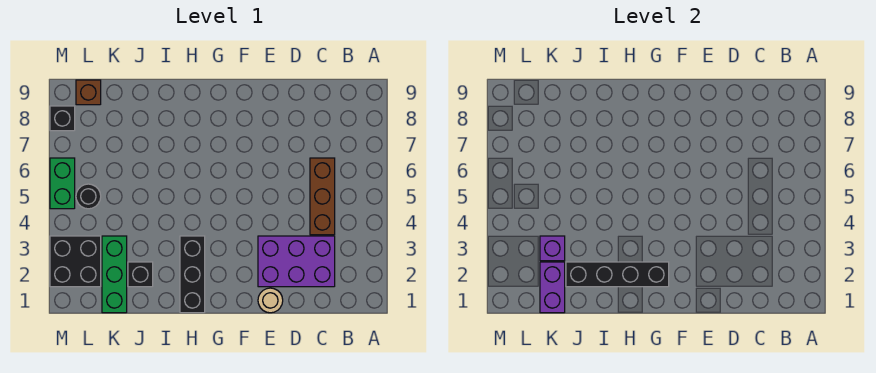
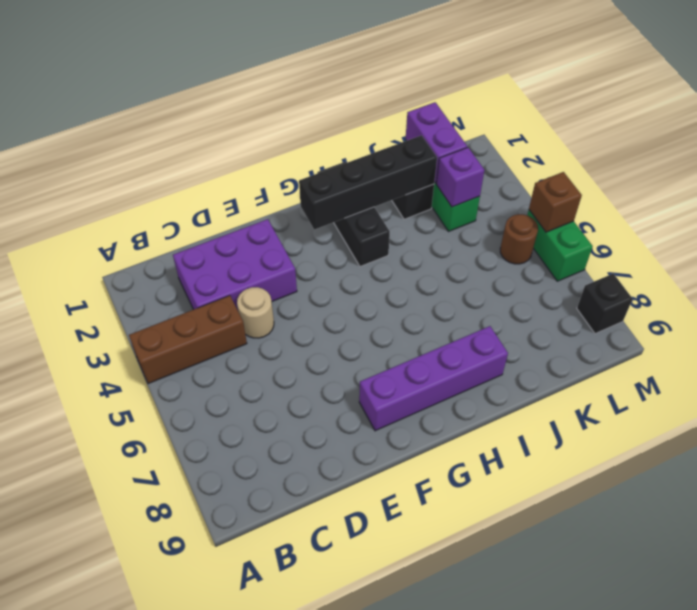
brown 1x3 brick [310,158,335,235] -> brown 1x3 brick turned to [129,296,247,384]
tan 1x1 round brick [258,288,283,313] -> tan 1x1 round brick moved to [237,287,274,338]
none -> purple 1x4 brick [359,326,508,431]
black 2x2 brick [50,236,101,287] -> none
black 1x1 round brick [76,184,101,209] -> brown 1x1 round brick [500,214,538,264]
brown 1x1 brick [76,80,101,105] -> brown 1x1 brick moved to [529,172,582,232]

